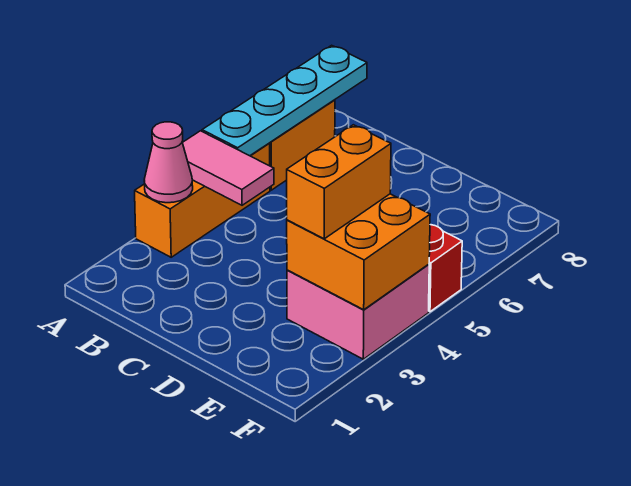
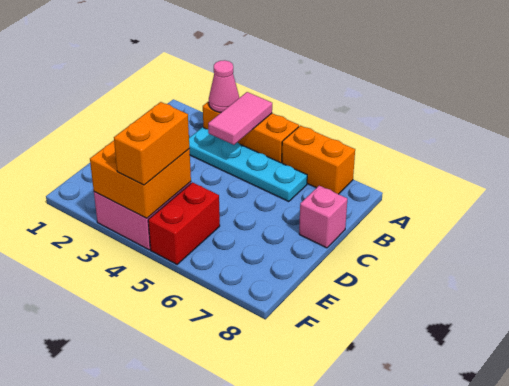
cyan 1x4 plate [202,45,367,156] -> cyan 1x4 plate moved to [189,127,307,202]
none -> pink 1x1 brick [299,186,347,248]
orange 1x2 brick [287,125,391,239] -> orange 1x2 brick turned to [114,102,189,185]

